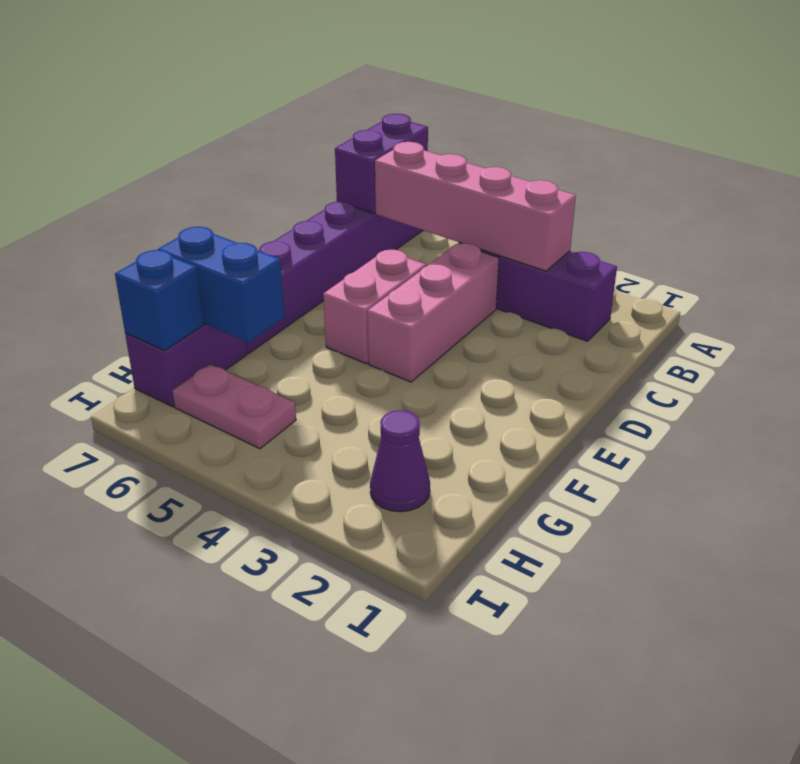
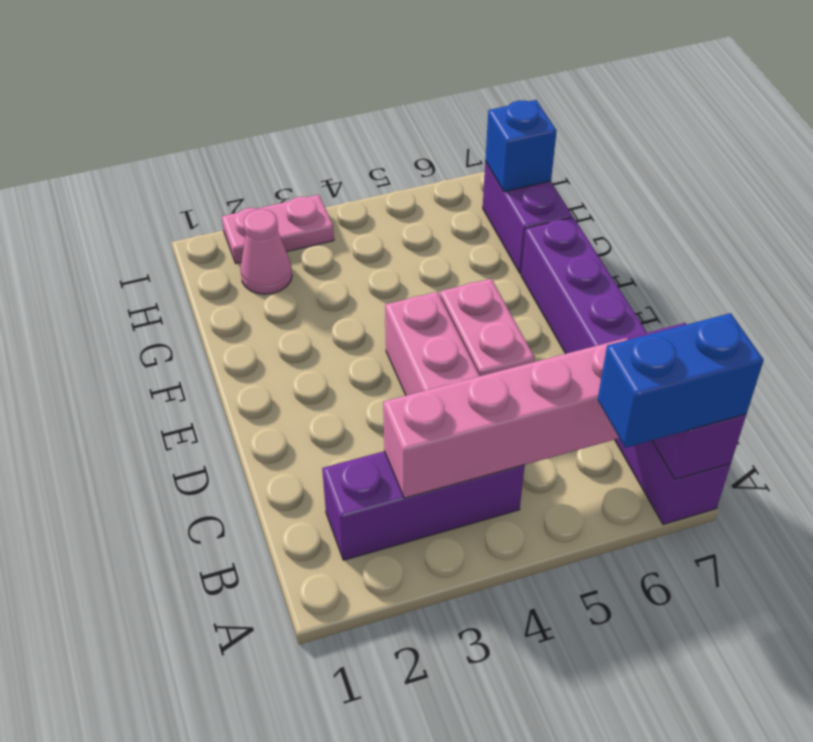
blue 1x2 brick [158,227,284,342] -> blue 1x2 brick moved to [598,313,764,448]
purple 1x1 cone [370,410,430,512] -> pink 1x1 cone [240,209,292,294]
pink 1x2 plate [173,364,296,449] -> pink 1x2 plate moved to [222,195,334,263]

